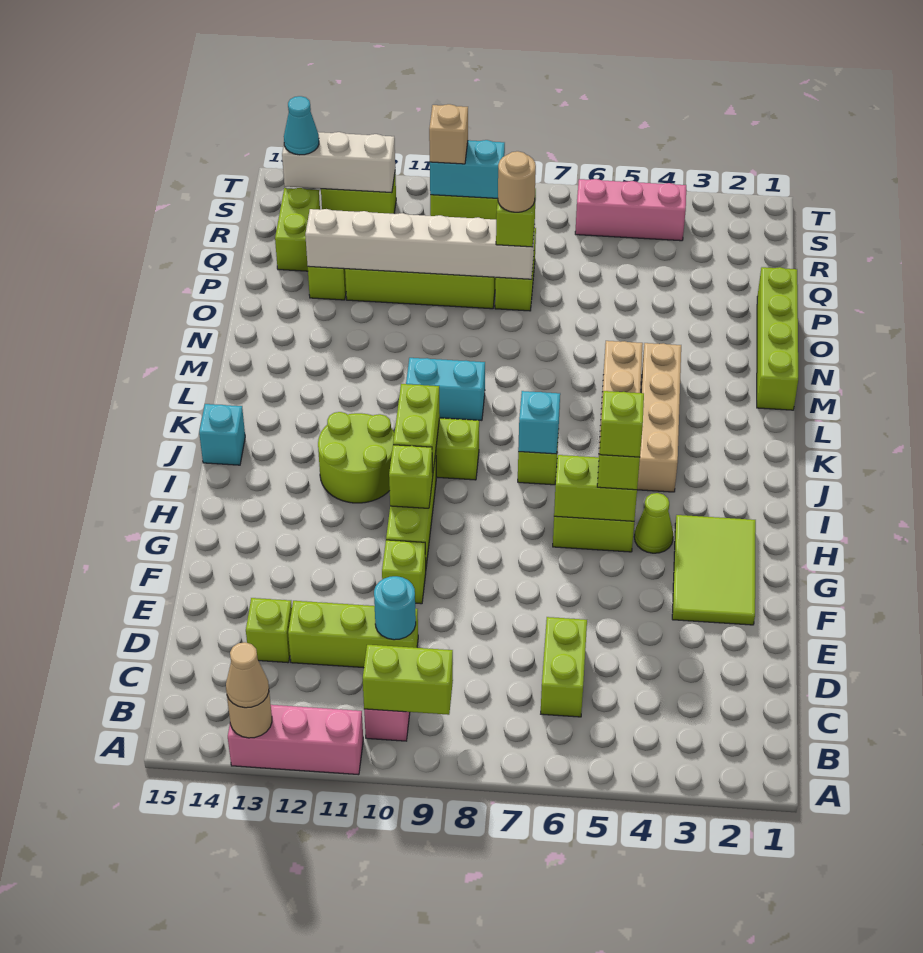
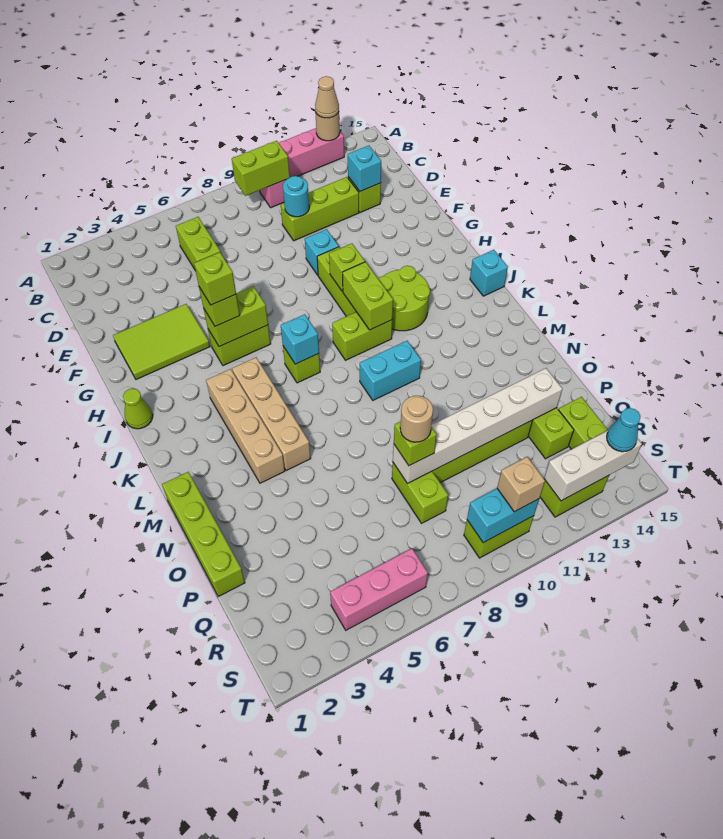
none -> cyan 1x1 brick [348,146,381,191]
lime 2x3 tile [672,515,756,625] -> lime 2x3 tile turned to [113,304,210,379]
lime 1x1 brick [382,540,426,604] -> cyan 1x1 brick [305,229,339,275]
lime 1x1 cone [634,493,673,553] -> lime 1x1 cone moved to [123,389,153,429]

